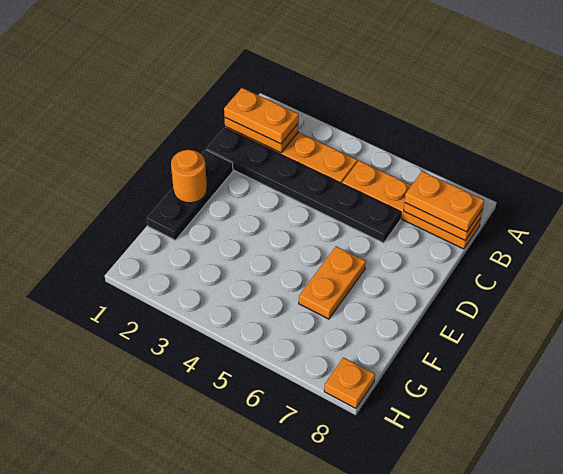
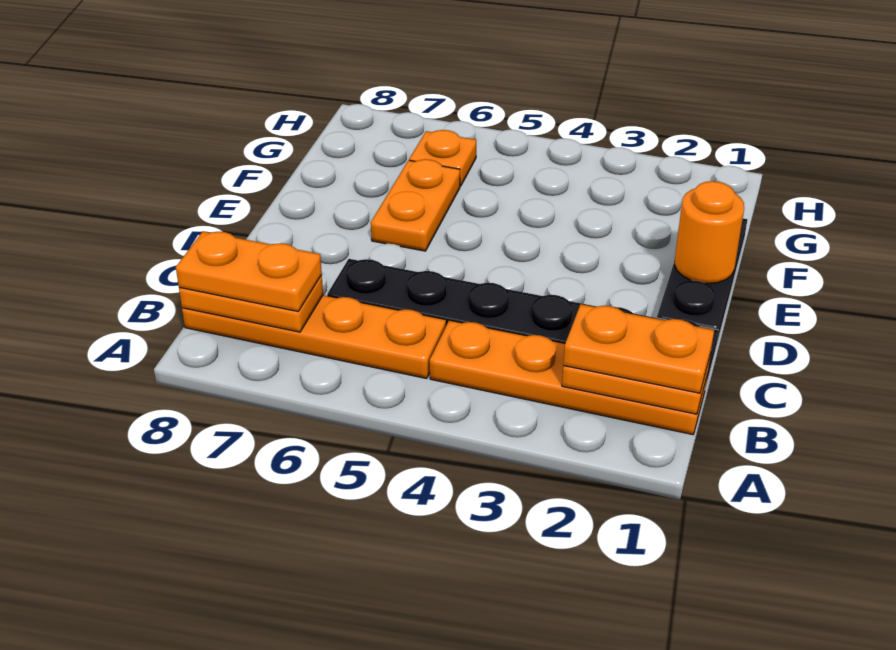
orange 1x1 plate [324,358,375,408] -> orange 1x1 plate moved to [409,130,476,186]

